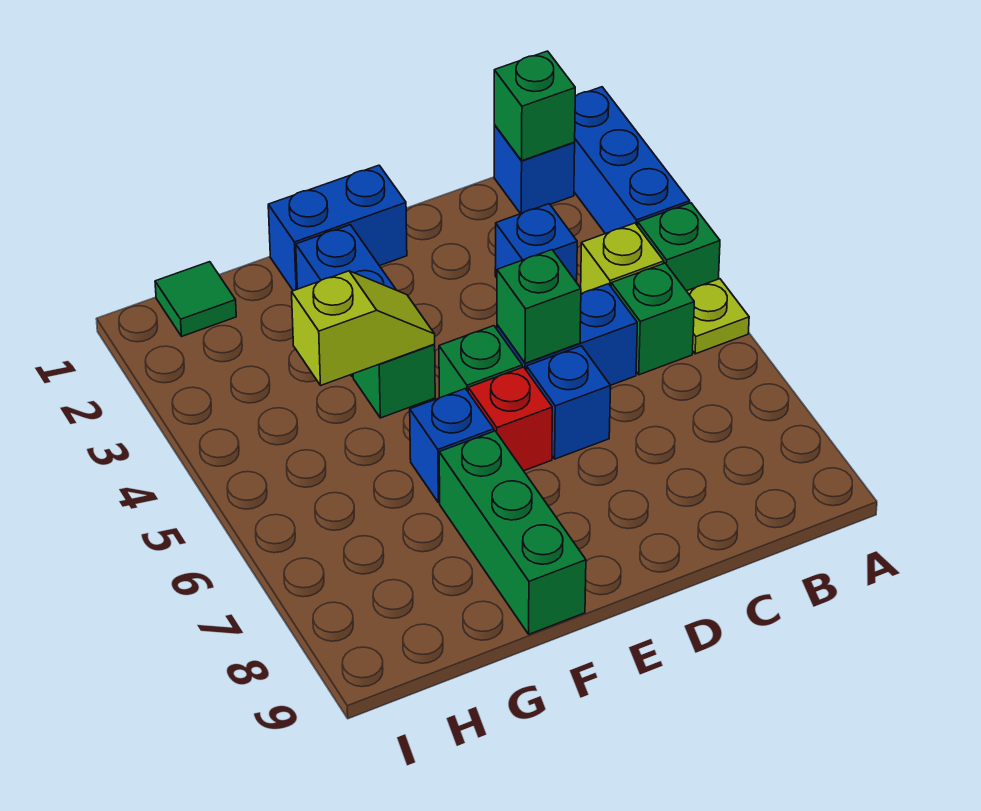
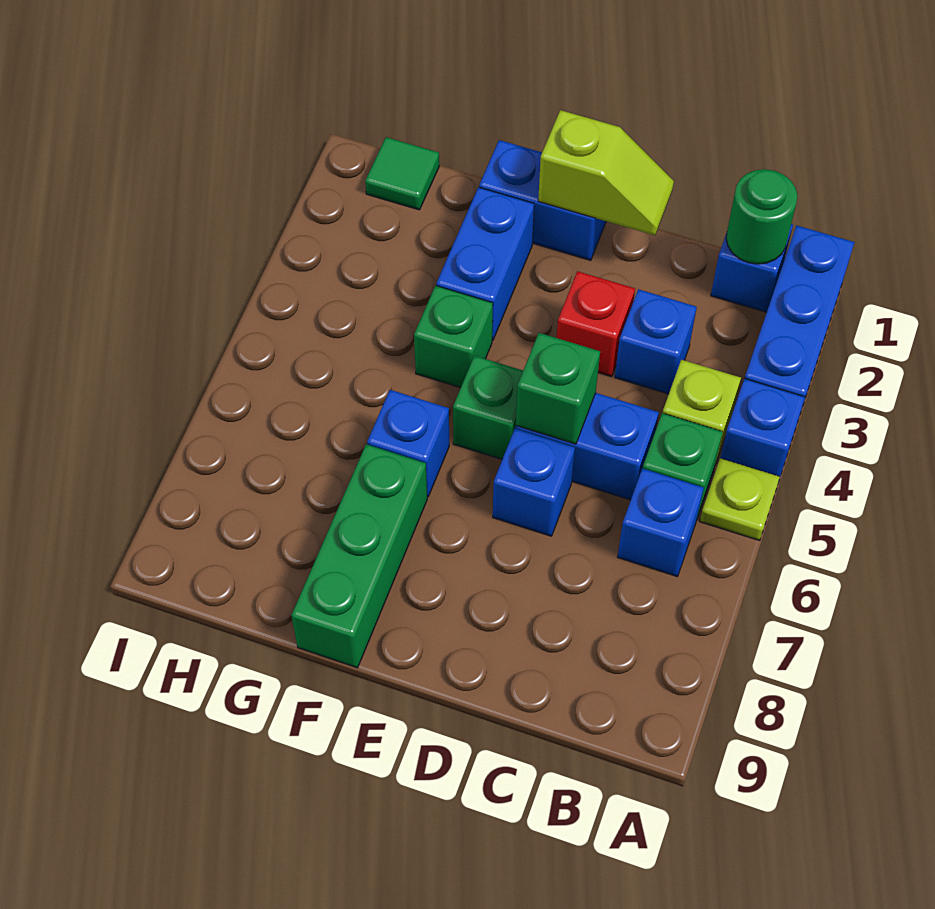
green 1x1 brick [638,203,720,291] -> blue 1x1 brick [720,379,805,476]
green 1x1 brick [494,51,575,161] -> green 1x1 round brick [726,169,797,264]
none -> blue 1x1 brick [618,468,704,577]
red 1x1 brick [468,367,552,471] -> red 1x1 brick moved to [557,271,635,377]
lime 1x2 slope [292,271,435,386] -> lime 1x2 slope moved to [538,110,674,235]

